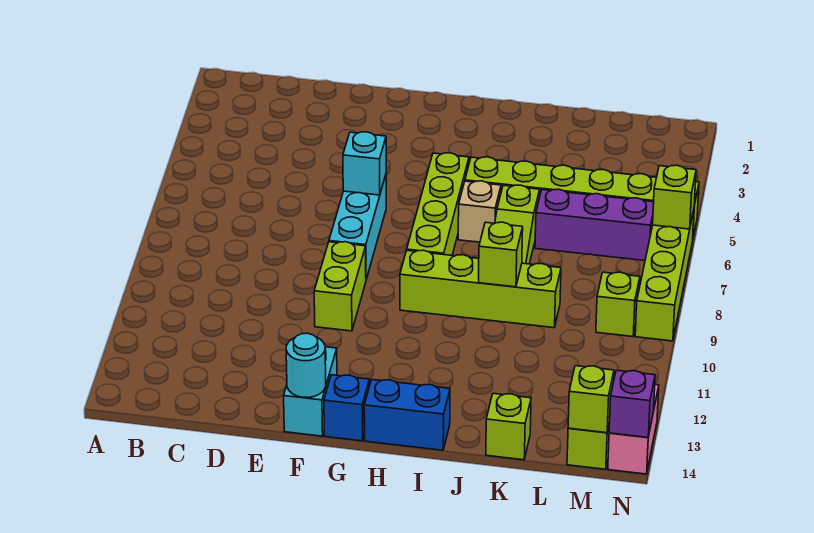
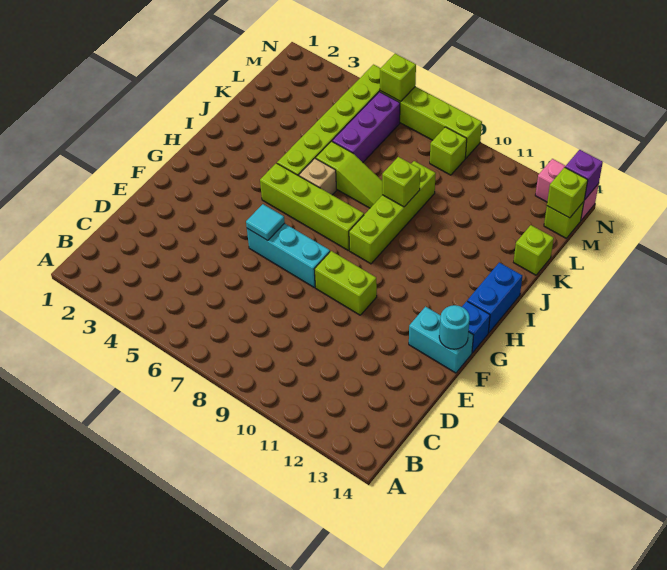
cyan 1x1 brick [343,132,386,195] -> cyan 1x1 tile [246,204,285,241]

